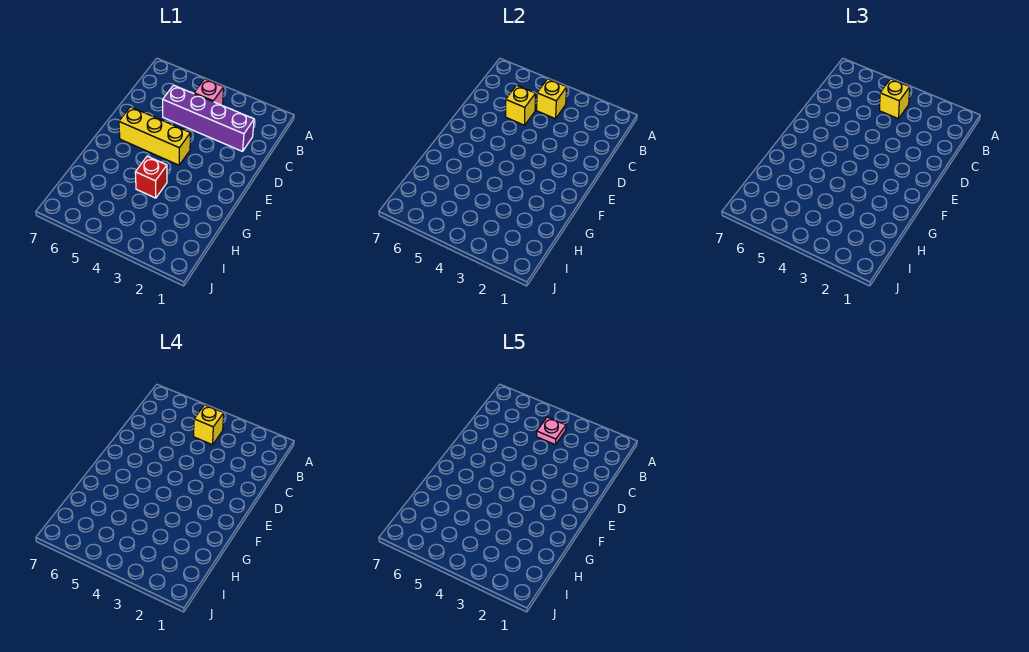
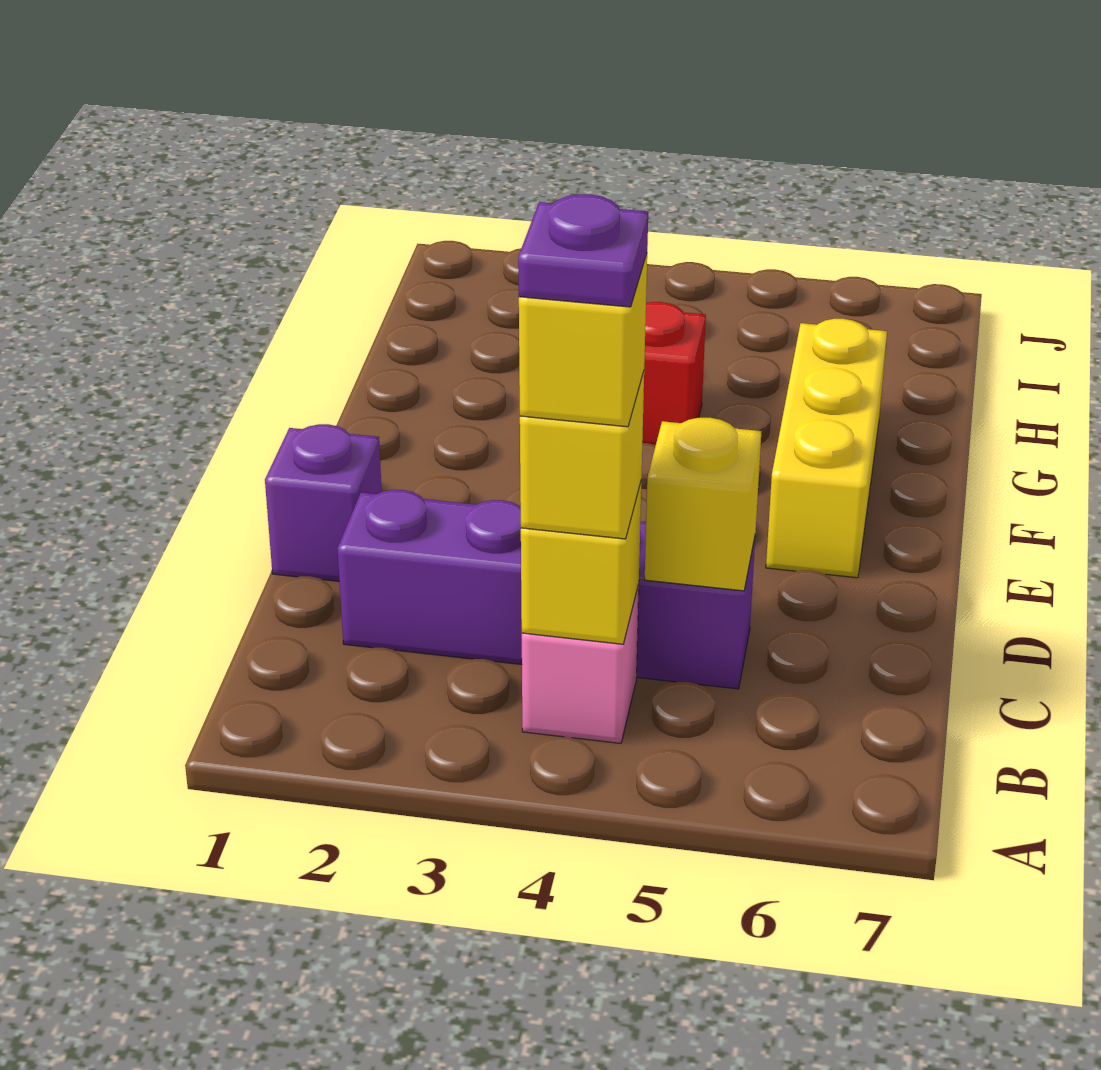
pink 1x1 plate [537,417,566,445] -> purple 1x1 plate [518,194,648,307]
none -> purple 1x1 brick [265,424,382,581]
yellow 1x3 brick [119,107,190,165] -> yellow 1x3 brick turned to [766,319,887,578]

